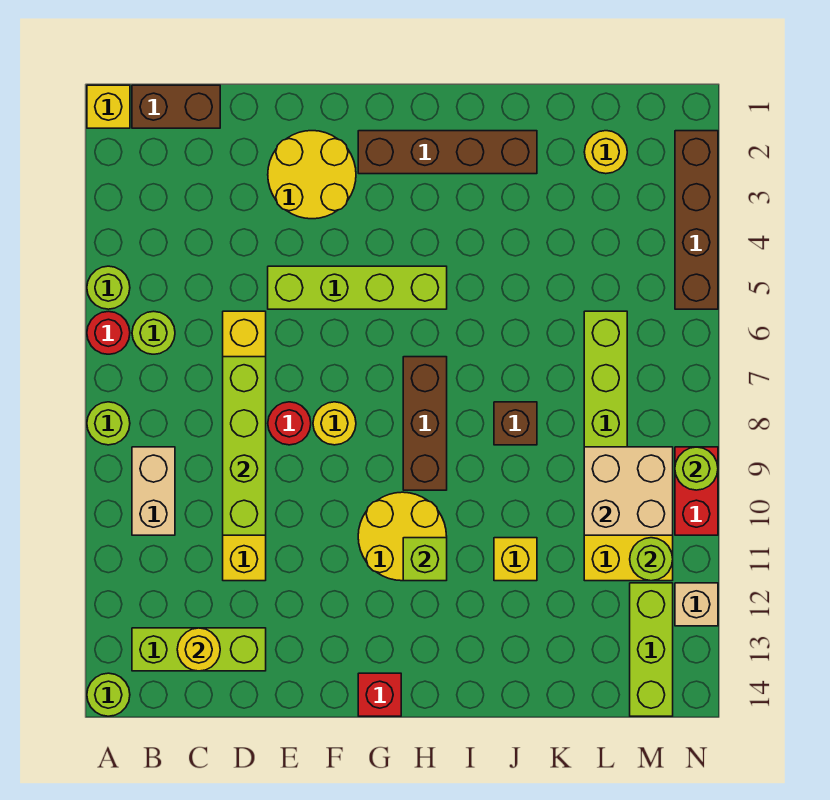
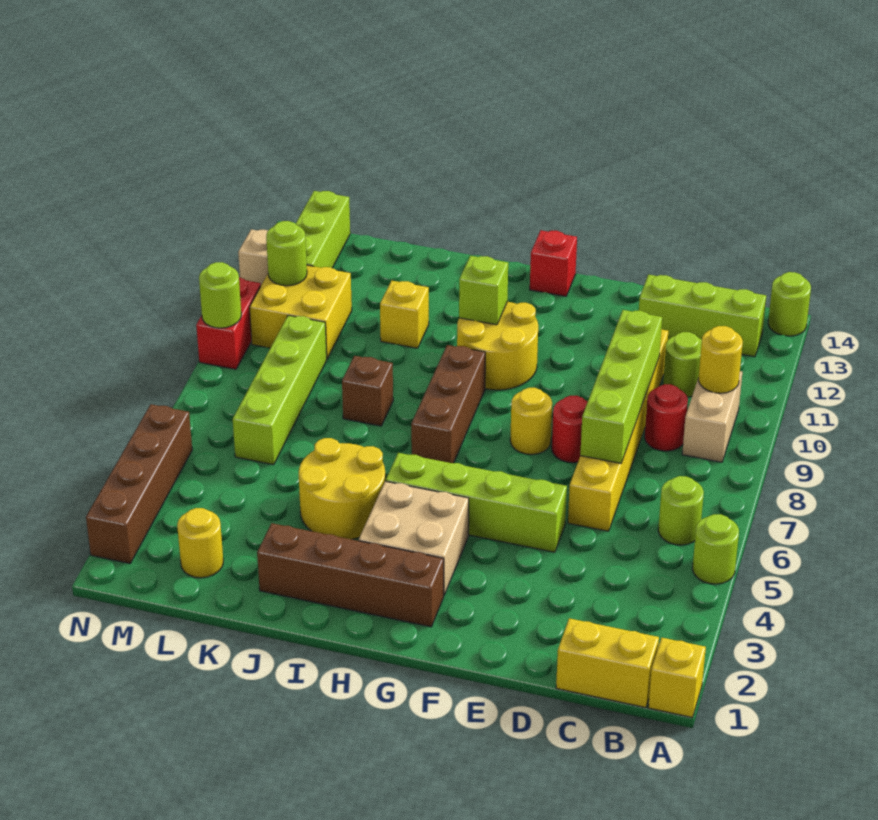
red 1x1 round brick [87,311,130,354] -> red 1x1 round brick moved to [645,384,688,451]
lime 1x1 round brick [87,402,130,445] -> lime 1x1 round brick moved to [663,332,702,397]
brown 1x2 brick [132,85,220,128] -> yellow 1x2 brick [556,618,659,708]
yellow 1x1 round brick [177,628,220,671] -> yellow 1x1 round brick moved to [698,326,743,393]
yellow 2x2 round brick [268,131,356,219] -> yellow 2x2 round brick moved to [298,438,385,539]
tan 2x2 brick [584,447,673,535] -> tan 2x2 brick moved to [359,481,469,595]

